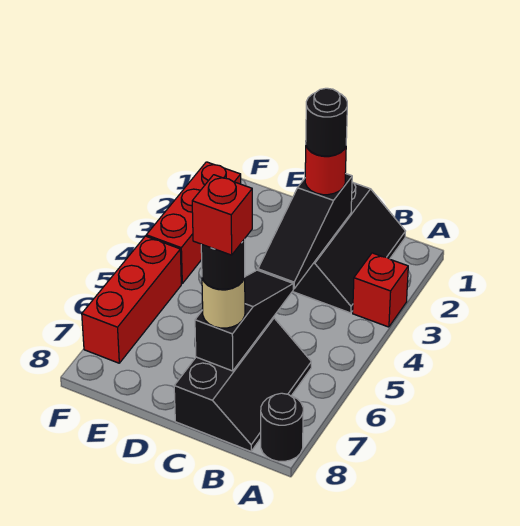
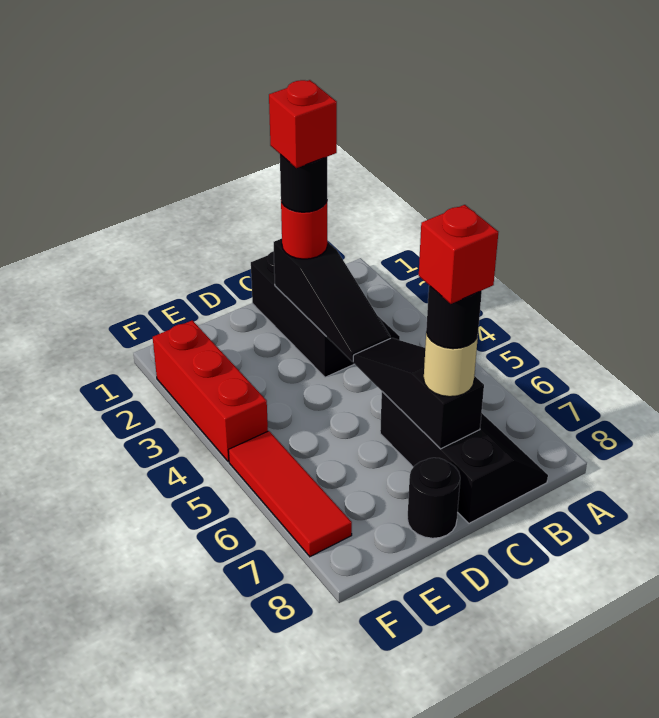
red 1x1 brick [353,253,408,327] -> red 1x1 brick moved to [269,80,337,168]
black 1x1 round brick [261,393,303,461] -> black 1x1 round brick moved to [407,458,460,538]
red 1x3 brick [82,236,181,363] -> red 1x3 tile [228,431,352,557]

